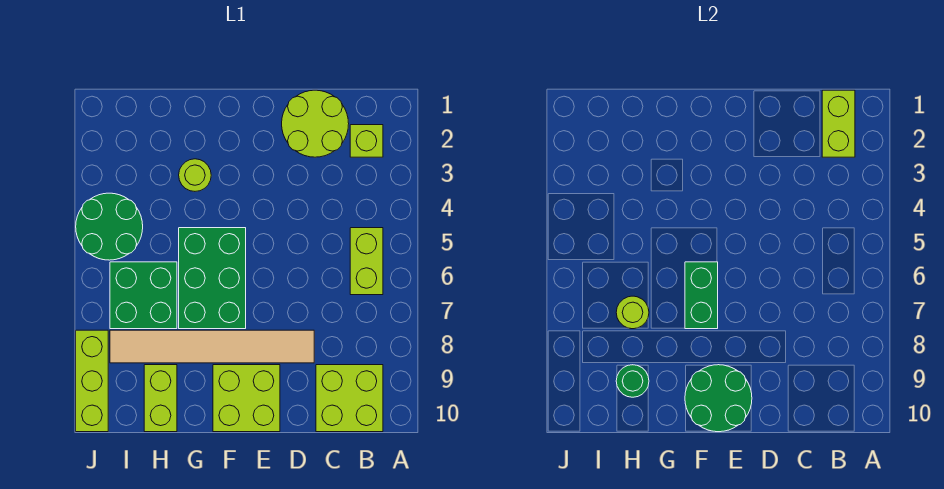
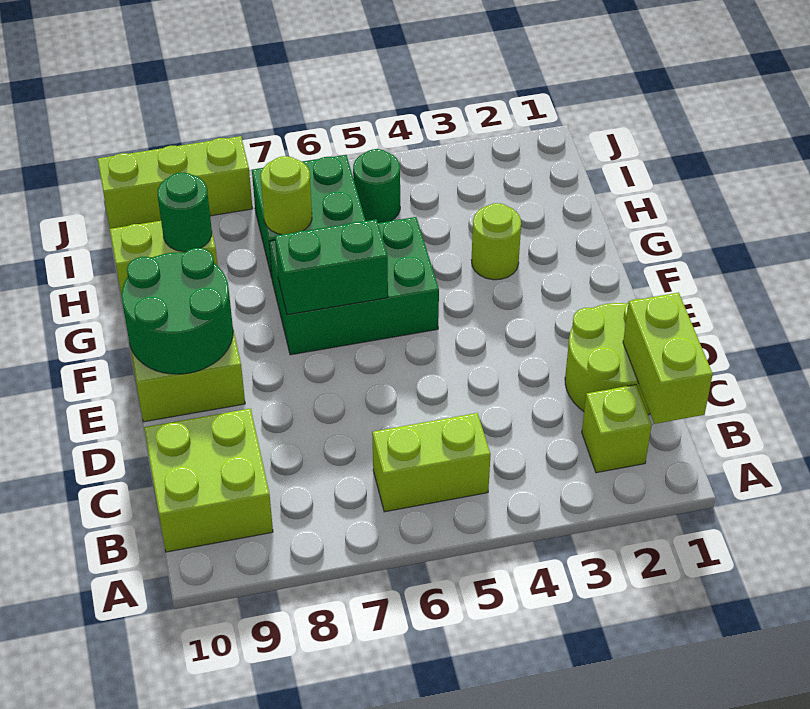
lime 1x2 brick [822,90,855,157] -> lime 1x2 brick turned to [623,293,713,424]
tan 1x6 tile [110,330,314,363] -> none
green 2x2 round brick [76,193,143,260] -> green 1x1 round brick [353,149,400,223]

